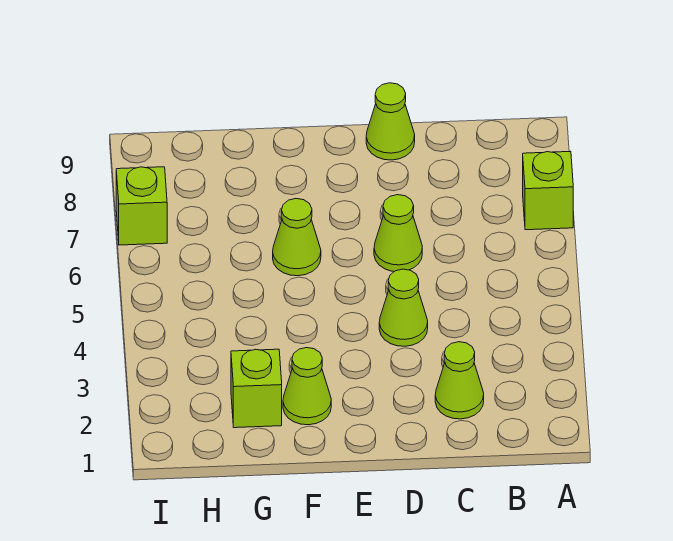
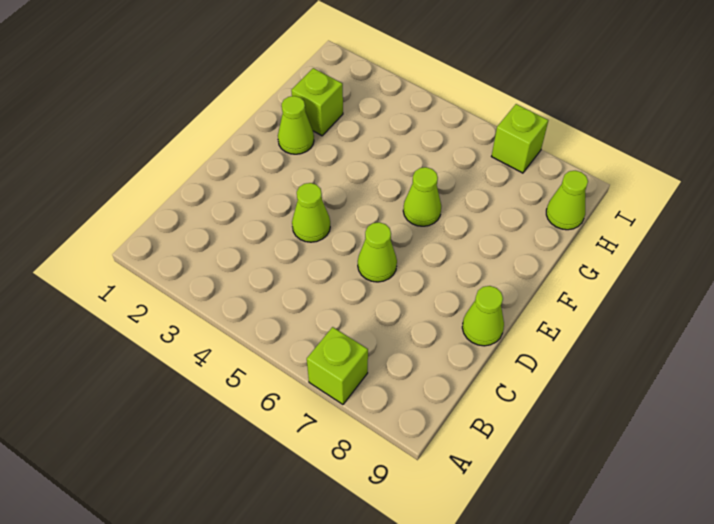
lime 1x1 cone [435,342,484,419] -> lime 1x1 cone moved to [546,171,588,230]

